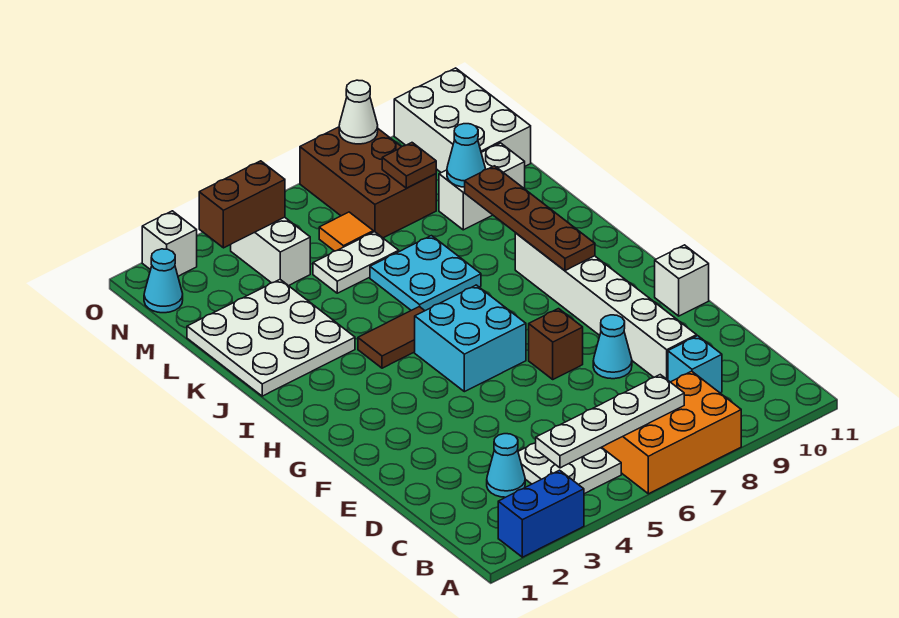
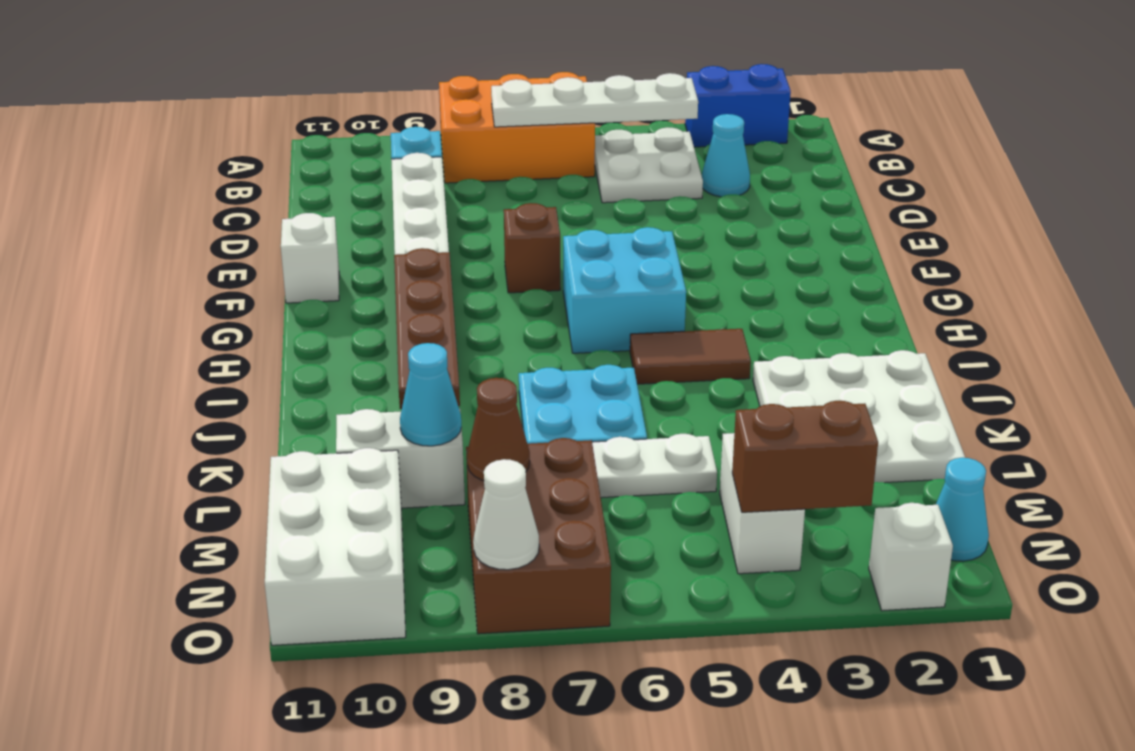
cyan 1x1 cone [593,315,632,379] -> none
orange 1x1 tile [319,212,373,251] -> none
brown 1x1 plate [382,143,436,188] -> brown 1x1 cone [467,378,530,481]

